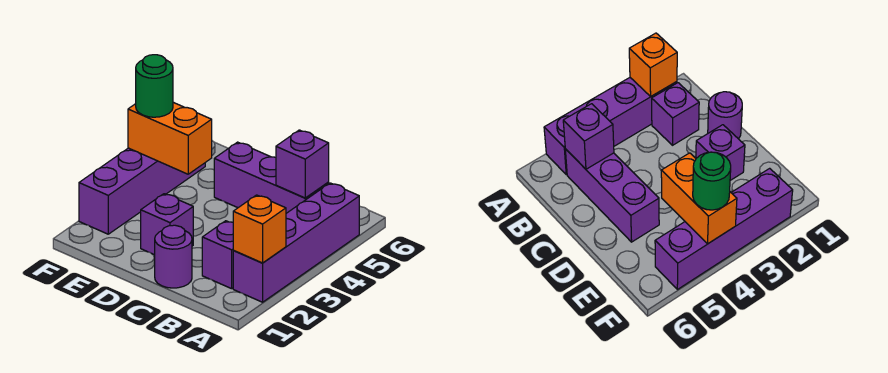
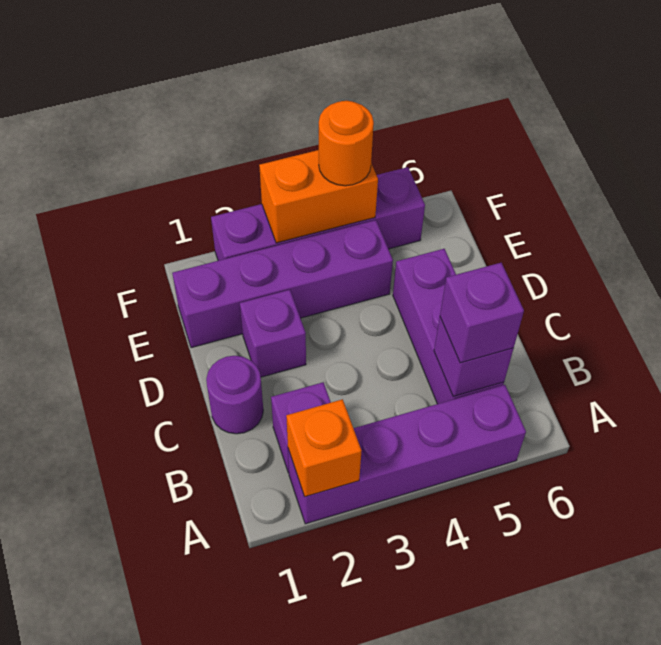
none -> purple 1x1 brick [440,263,524,363]
none -> purple 1x4 brick [172,220,393,348]
orange 1x2 brick [128,102,212,174] -> orange 1x2 brick turned to [259,150,378,243]
green 1x1 round brick [136,55,173,117] -> orange 1x1 round brick [319,101,374,186]

